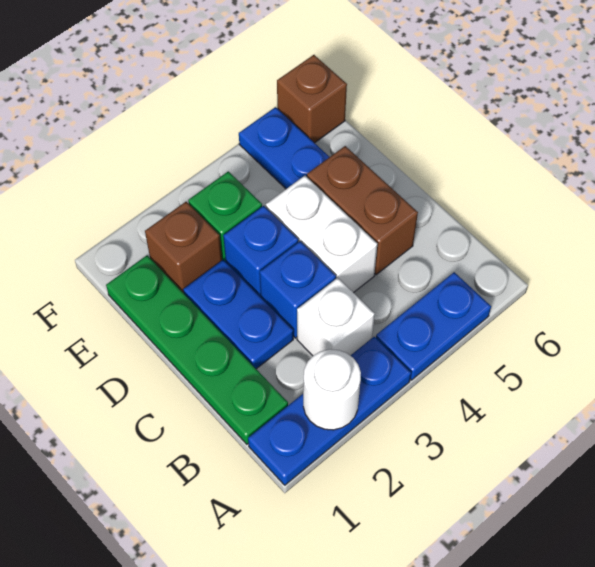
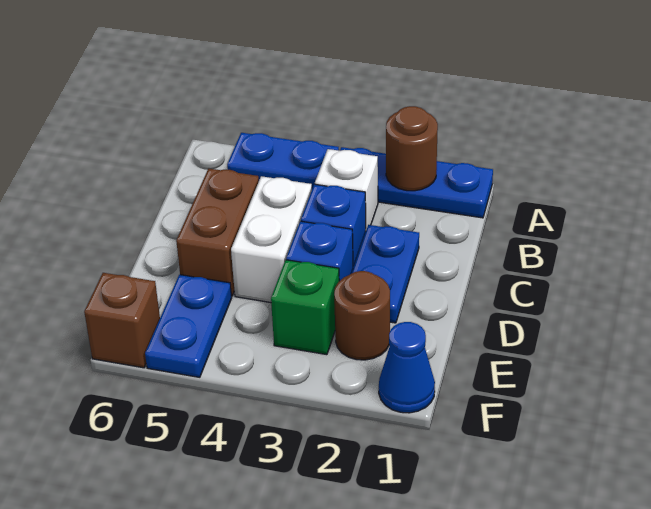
white 1x1 round brick [303,349,361,430] -> brown 1x1 round brick [386,106,438,191]
green 1x4 plate [106,255,288,444] -> none
brown 1x1 brick [145,202,222,293] -> brown 1x1 round brick [334,271,390,360]
none -> blue 1x1 cone [379,322,435,413]

